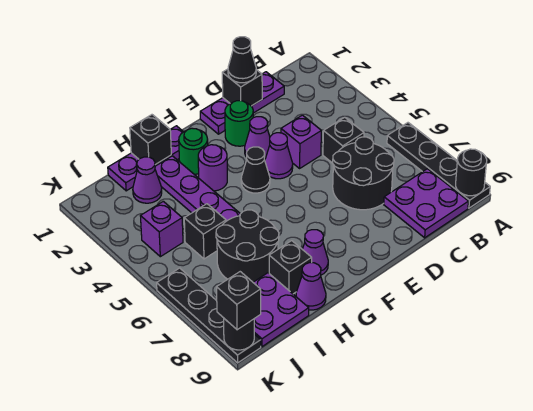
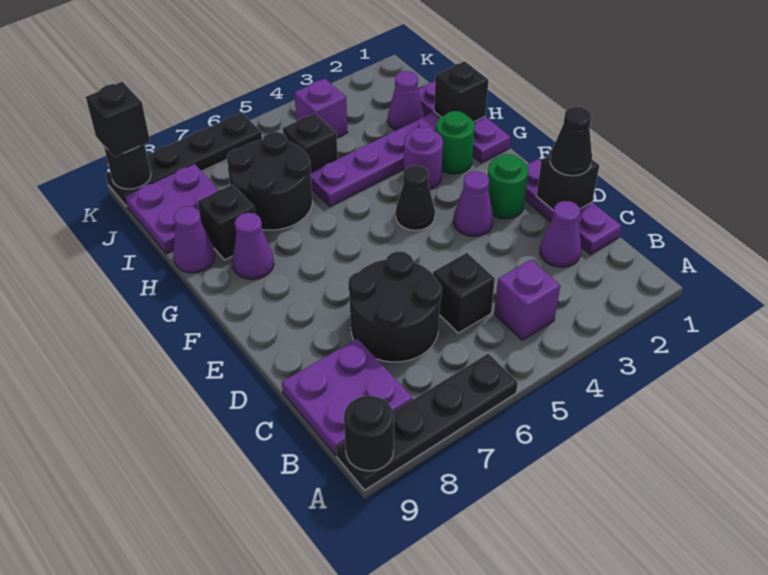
purple 1x1 brick [281,115,321,168] -> purple 1x1 brick moved to [494,260,560,340]
purple 1x1 cone [265,133,293,179] -> purple 1x1 cone moved to [540,201,581,267]

